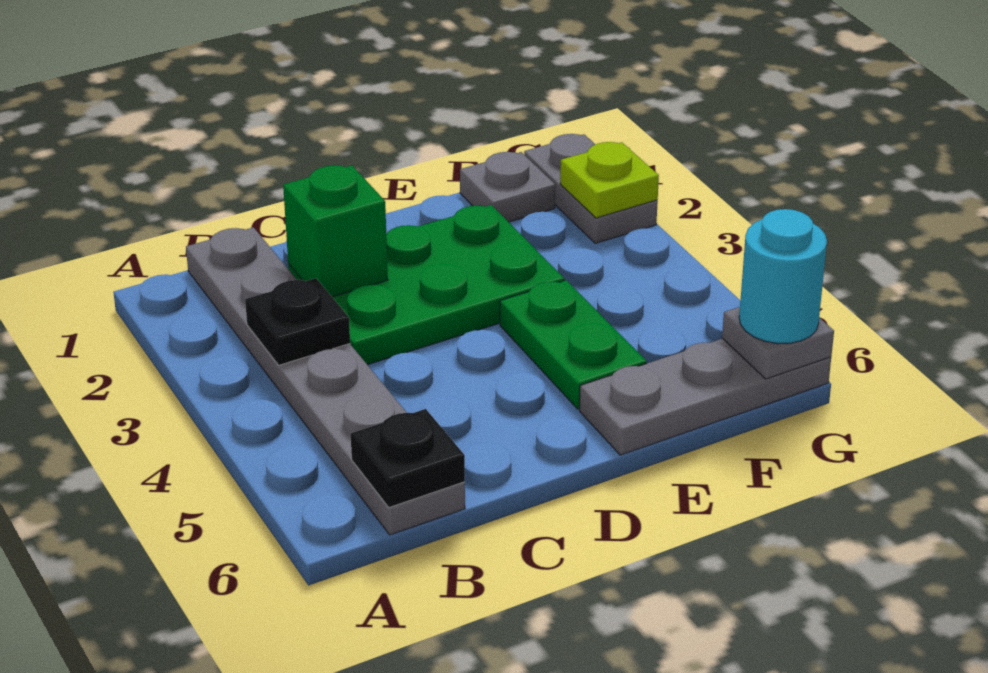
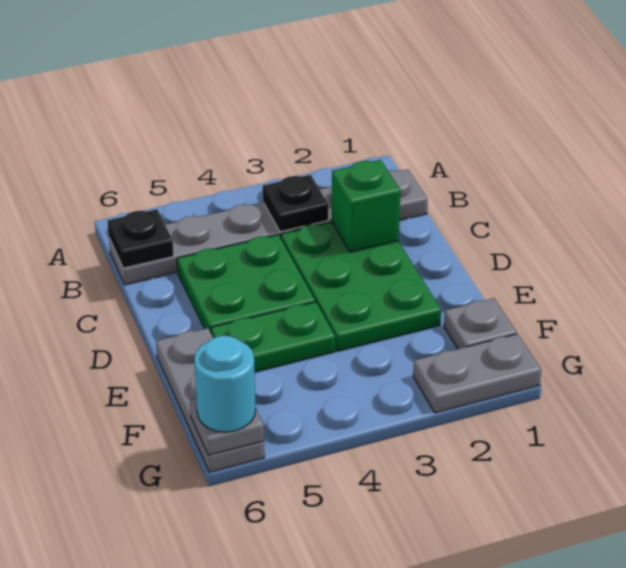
none -> green 2x2 plate [177,235,315,332]
lime 1x1 plate [560,142,659,218] -> none

